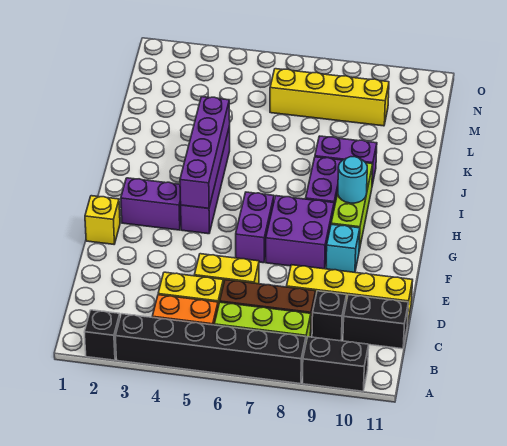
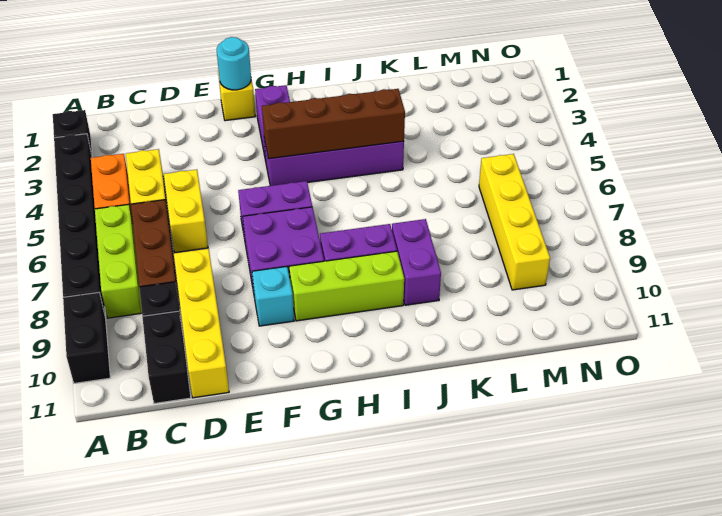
purple 1x4 brick [180,97,230,208] -> brown 1x4 brick [262,89,405,159]
cyan 1x1 round brick [338,157,367,203] -> cyan 1x1 round brick moved to [217,37,251,90]

